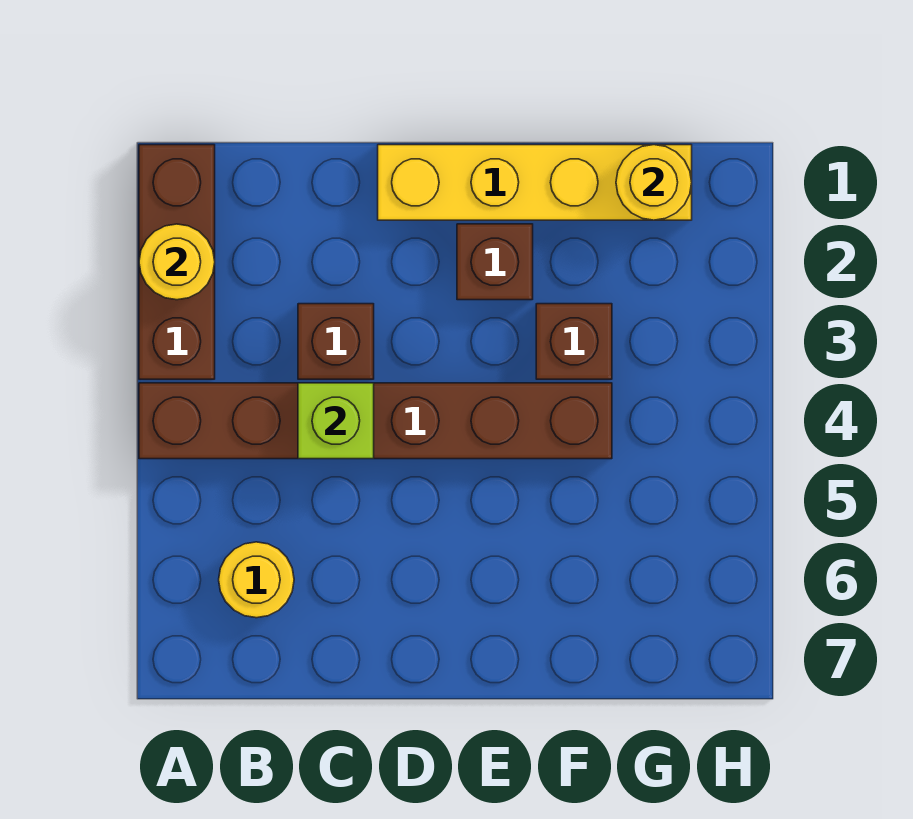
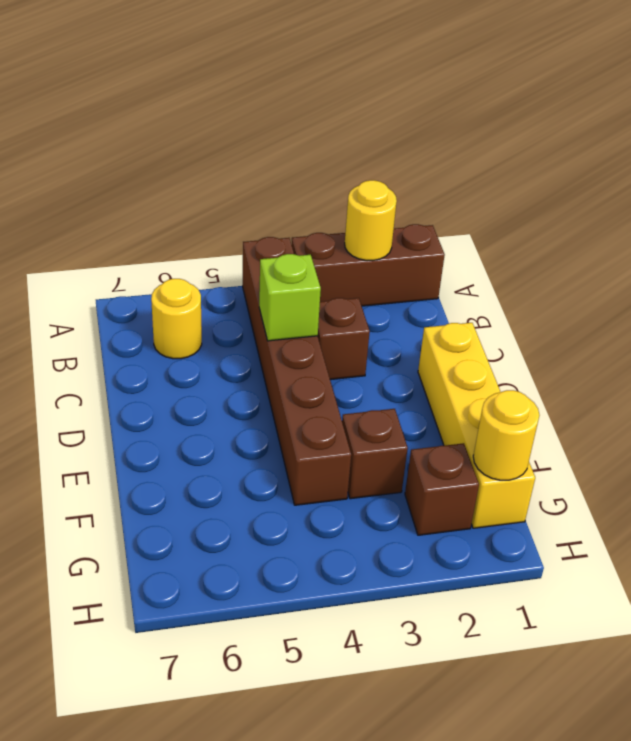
brown 1x1 brick [457,224,533,300] -> brown 1x1 brick moved to [405,443,479,535]

